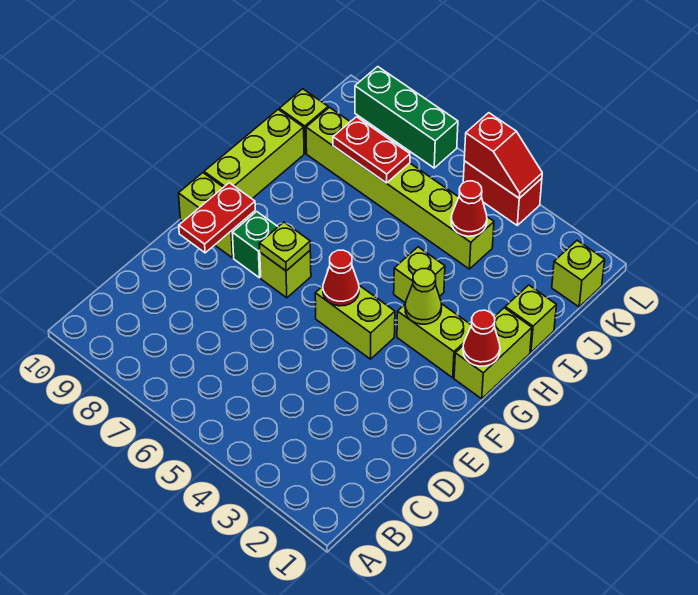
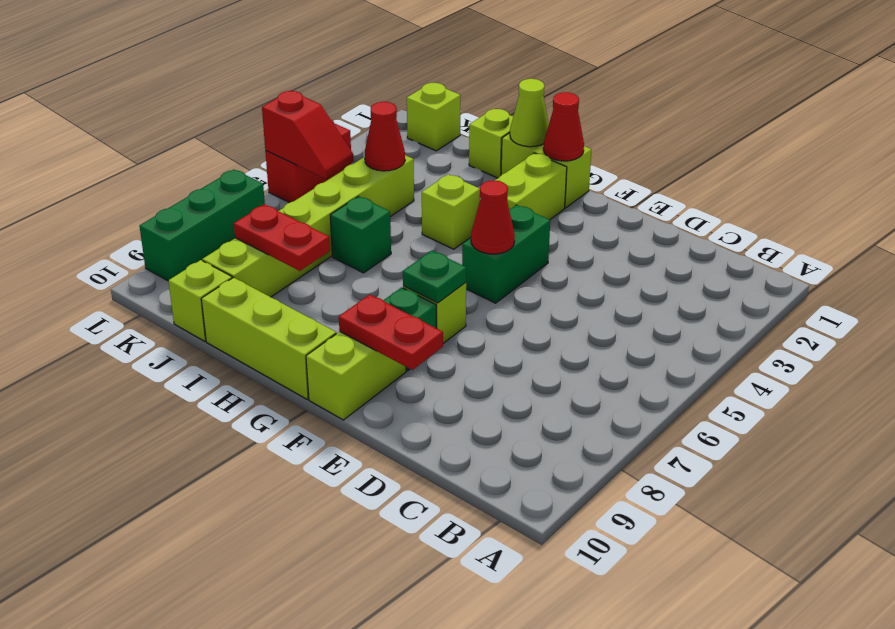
lime 1x2 brick [315,286,395,359] -> green 1x2 brick [462,205,550,303]
lime 1x1 plate [259,222,310,271] -> green 1x1 plate [403,251,466,303]
lime 1x1 cone [405,269,442,324] -> lime 1x1 cone moved to [510,79,549,147]
none -> green 1x1 brick [330,196,391,273]
red 1x2 plate [333,117,410,183] -> red 1x2 plate turned to [234,204,330,271]
red 1x2 slope [464,113,542,198] -> red 1x2 slope turned to [262,91,353,179]

